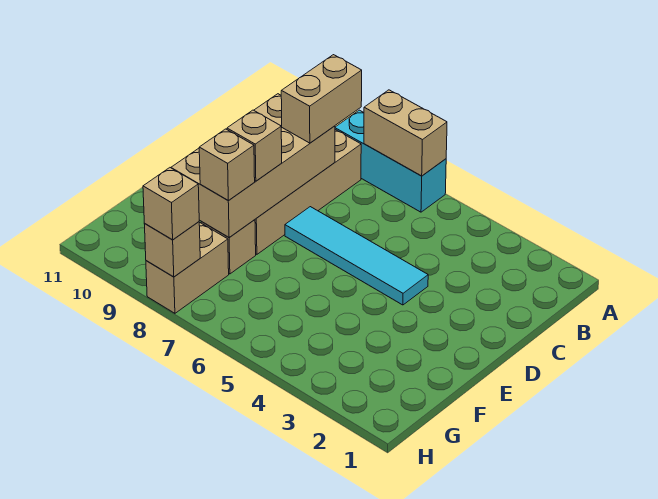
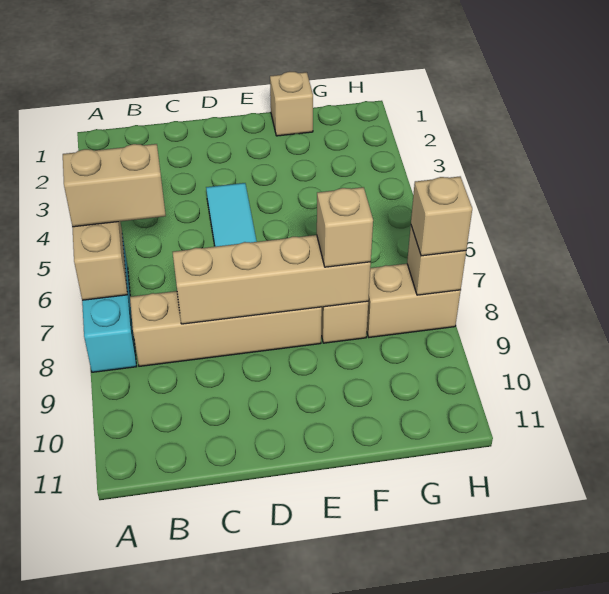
tan 1x2 brick [281,55,362,143] -> tan 1x2 brick moved to [63,144,166,227]
tan 2x4 brick [171,94,335,237] -> tan 1x4 brick [173,235,371,324]
tan 1x1 brick [227,110,282,181] -> tan 1x1 brick moved to [270,72,313,136]

